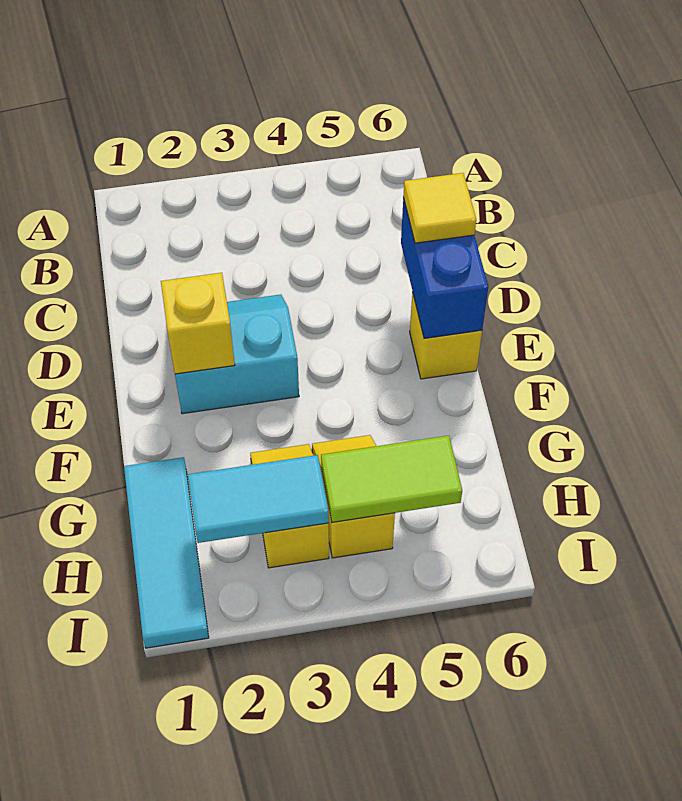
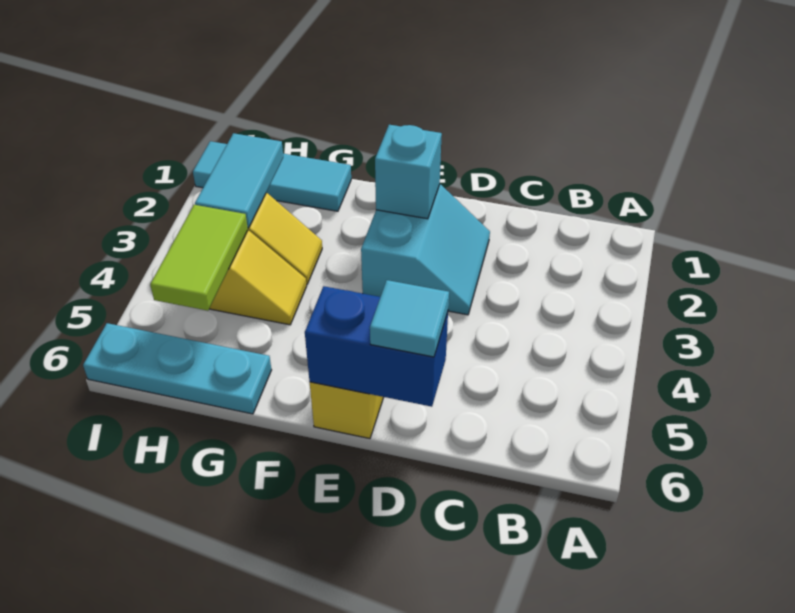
yellow 1x1 tile [403,173,476,243] -> cyan 1x1 tile [370,280,449,357]
yellow 1x1 brick [161,273,235,374] -> cyan 1x1 brick [375,125,442,219]
none -> cyan 1x3 plate [83,323,271,414]

